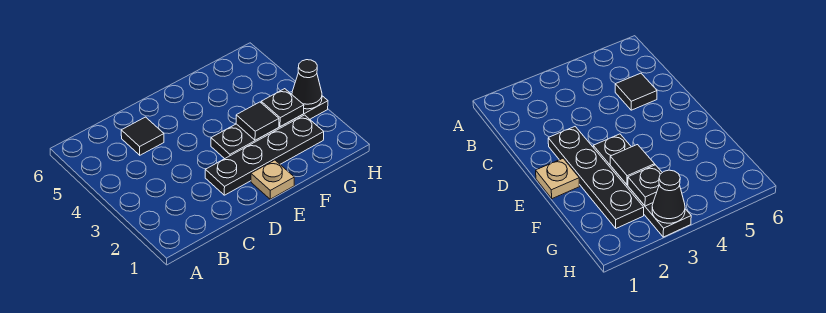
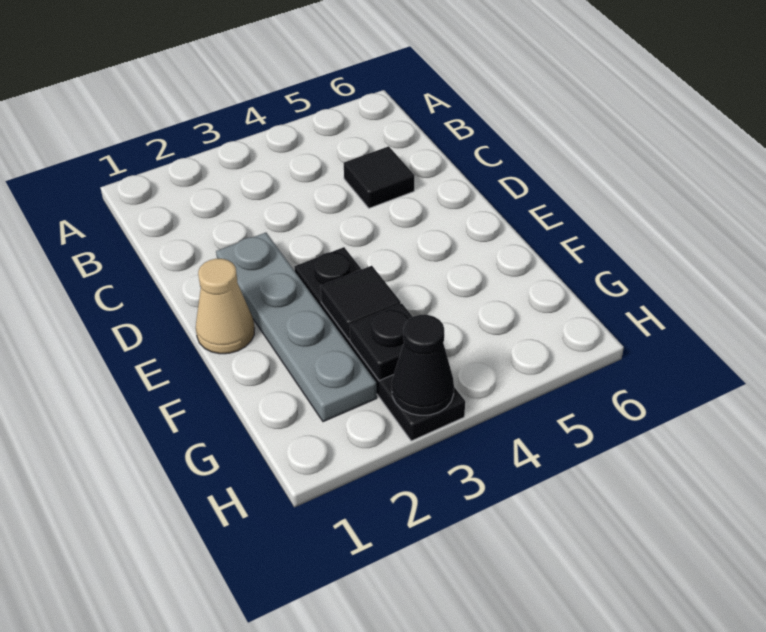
black 1x4 plate [205,115,324,195] -> grey 1x4 plate [216,233,377,422]
tan 1x1 plate [251,160,294,199] -> tan 1x1 cone [196,259,254,354]

